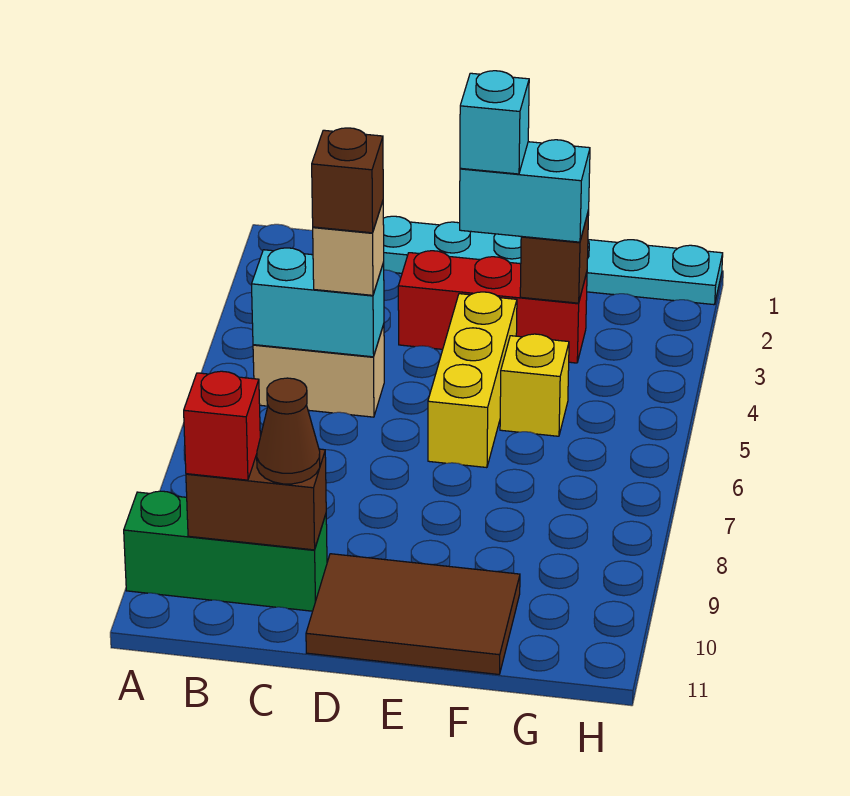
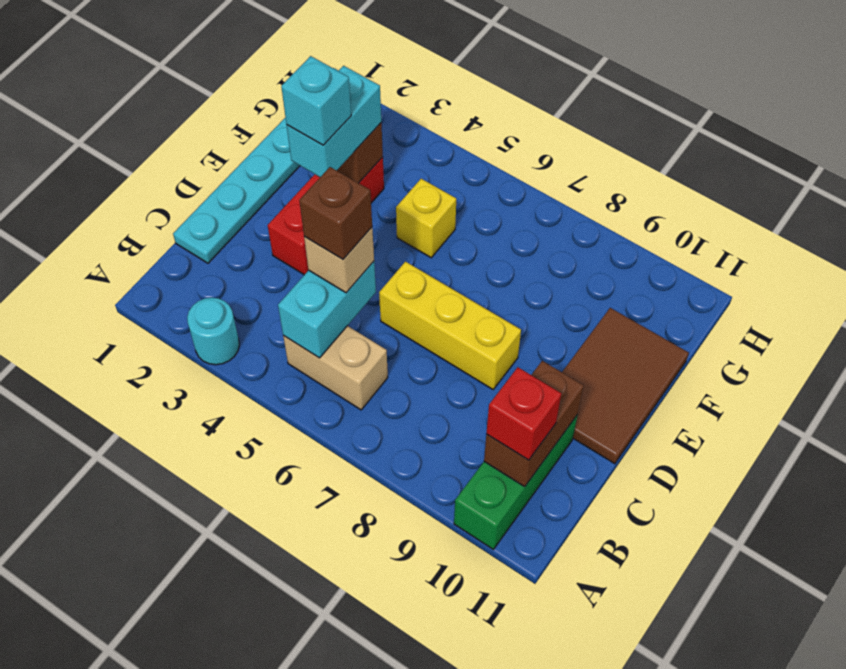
none -> cyan 1x1 round brick [187,298,239,365]
tan 1x2 brick [253,324,384,417] -> tan 1x2 brick turned to [283,326,388,410]
brown 1x1 cone [257,378,320,484] -> none
yellow 1x3 brick [428,292,517,468] -> yellow 1x3 brick moved to [379,262,521,389]

